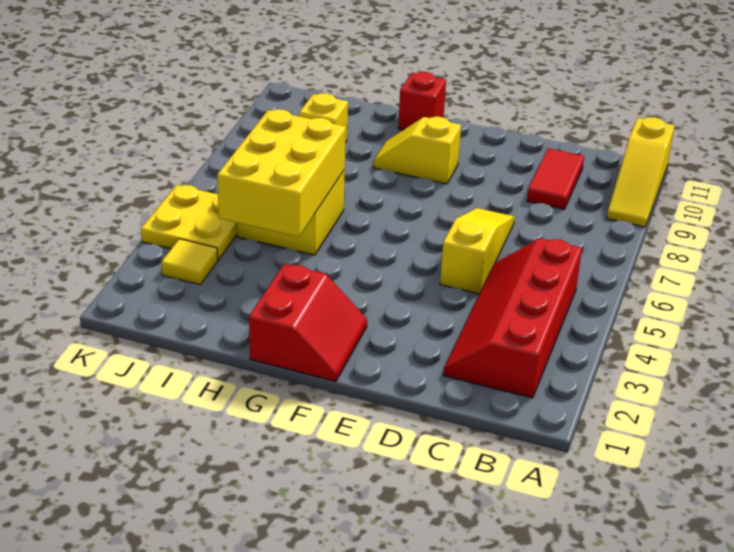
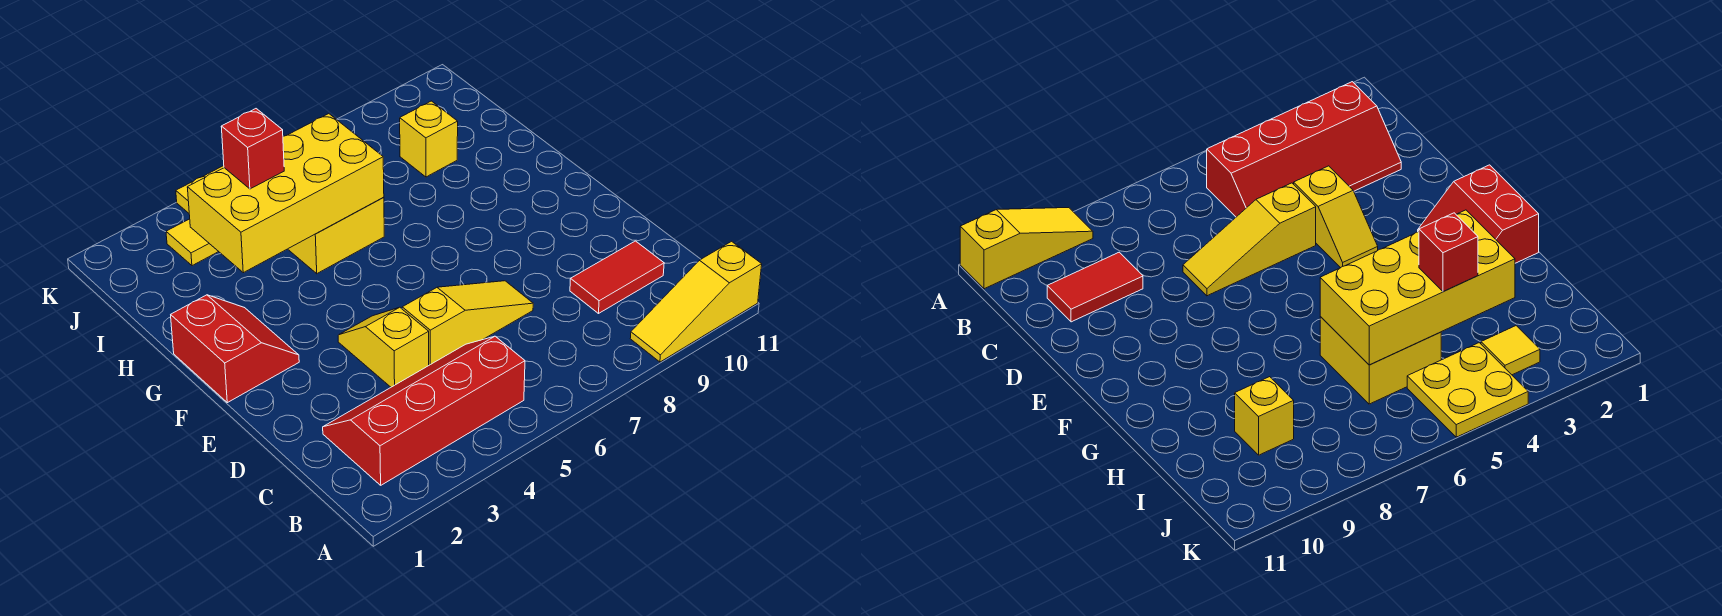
red 2x2 slope [249,264,367,381] -> red 2x2 slope turned to [171,295,299,403]
yellow 1x2 slope [373,117,461,184] -> yellow 1x2 slope moved to [338,307,429,387]
red 1x1 brick [398,72,446,130] -> red 1x1 brick moved to [221,109,284,189]
yellow 2x3 brick [217,109,346,237] -> yellow 2x4 brick [187,114,384,273]

